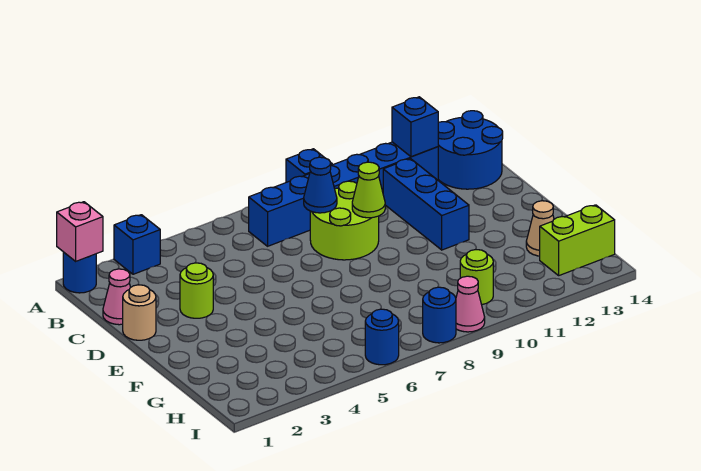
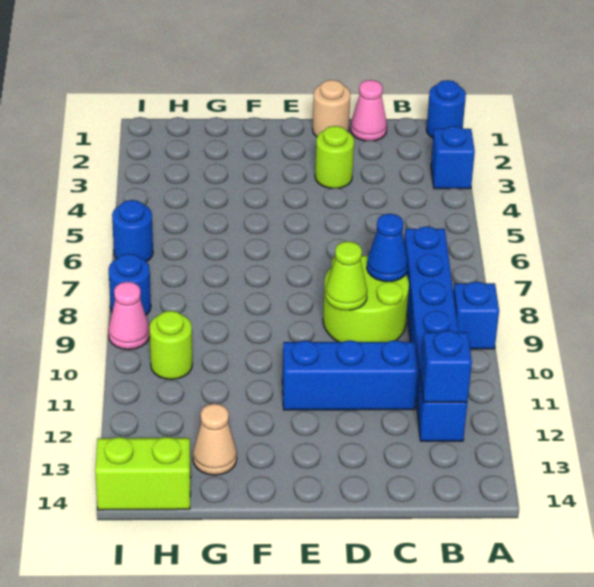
pink 1x1 brick [57,202,103,261] -> none
blue 2x2 round brick [438,111,503,189] -> none
lime 1x2 brick [540,205,615,275] -> lime 1x2 brick turned to [95,437,191,510]

